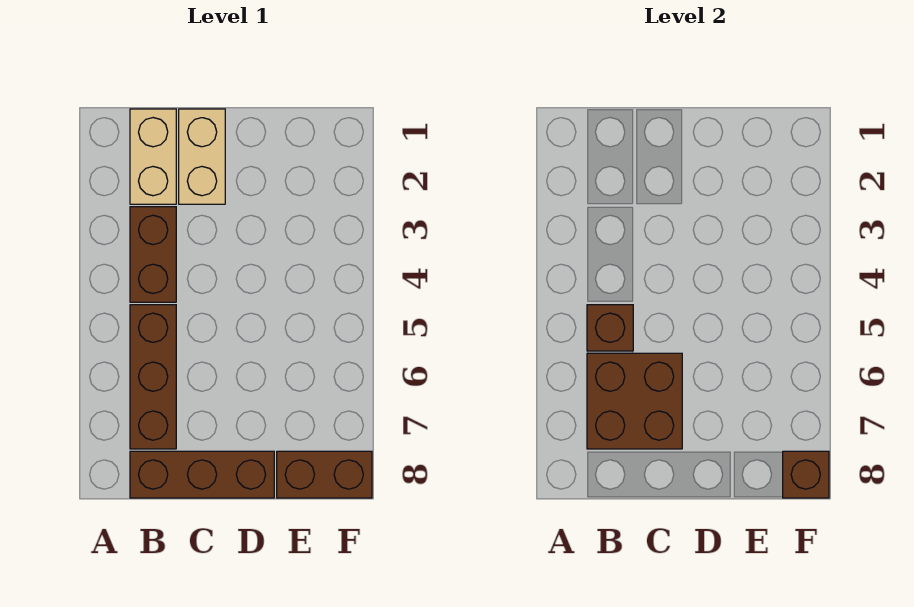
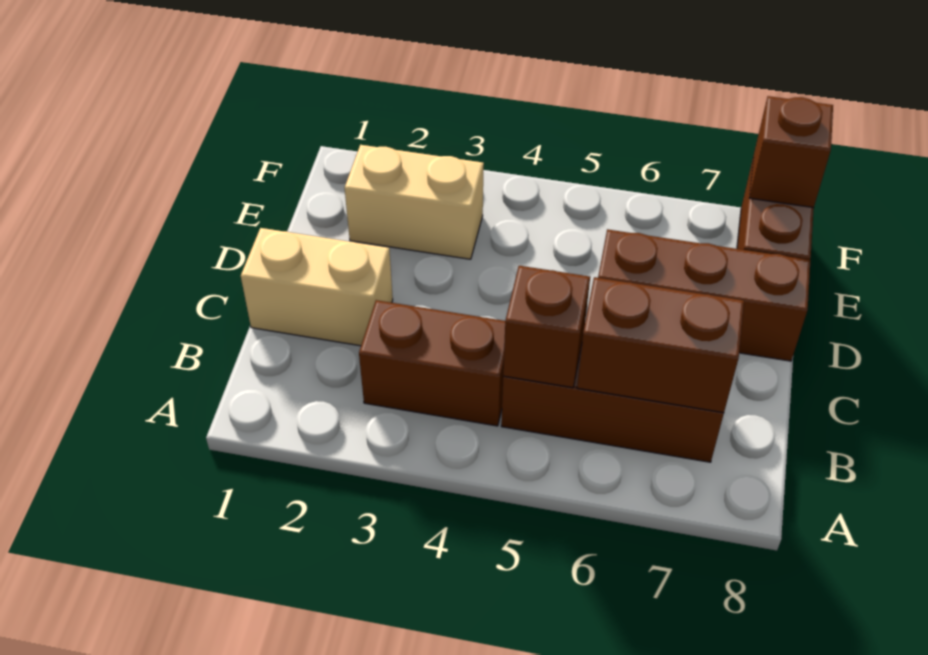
tan 1x2 brick [130,109,176,204] -> tan 1x2 brick moved to [345,145,484,259]
brown 2x2 brick [587,353,682,449] -> brown 1x2 brick [577,277,744,413]
brown 1x3 brick [130,451,274,498] -> brown 1x3 brick turned to [598,229,811,361]

